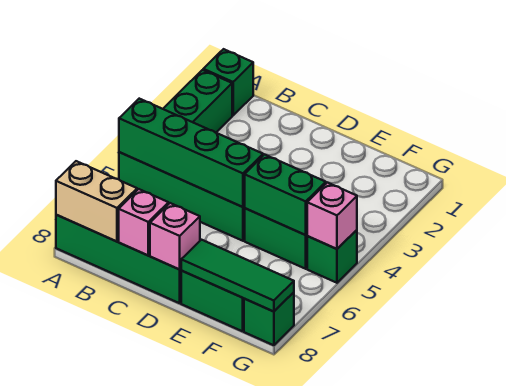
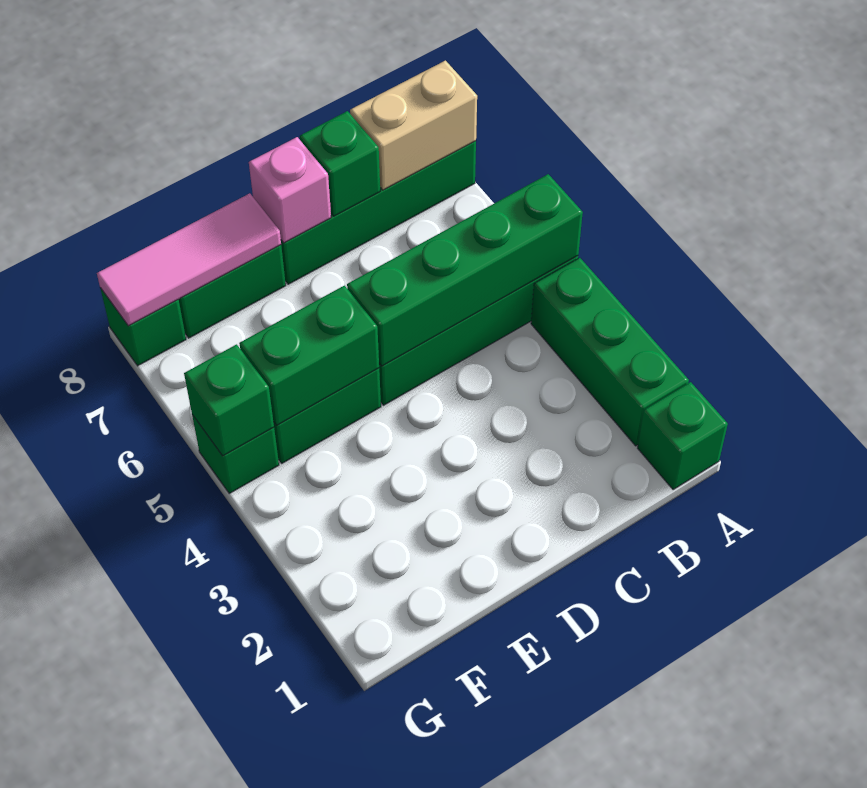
pink 1x1 brick [119,189,168,255] -> green 1x1 brick [300,111,380,216]
green 1x3 tile [181,240,294,312] -> pink 1x3 tile [97,193,281,326]
pink 1x1 brick [307,182,357,249] -> green 1x1 brick [184,344,274,456]

